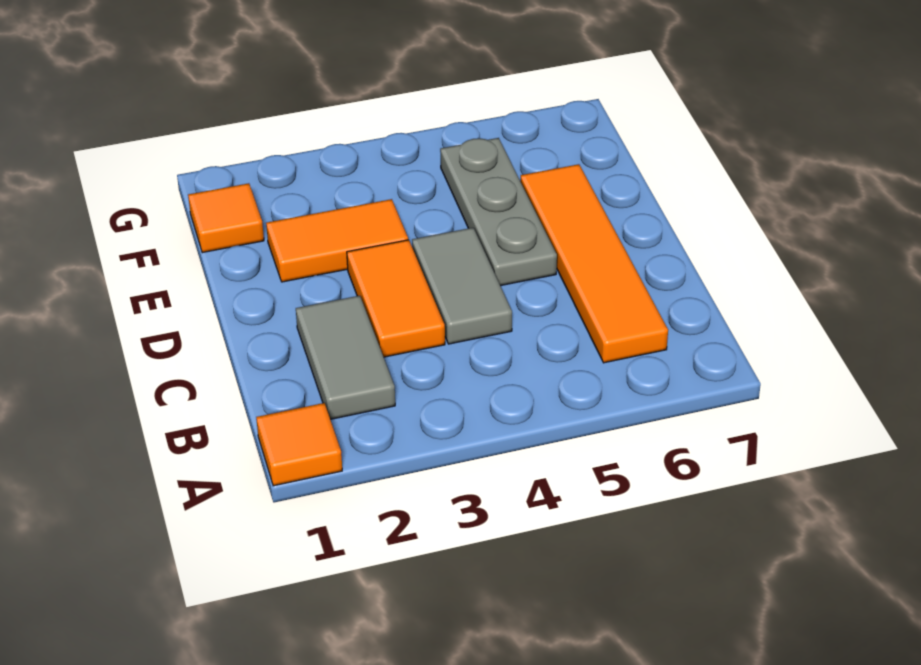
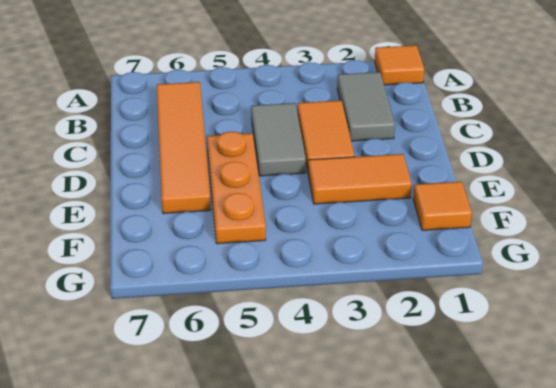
grey 1x3 plate [440,138,557,286] -> orange 1x3 plate [207,132,266,244]

